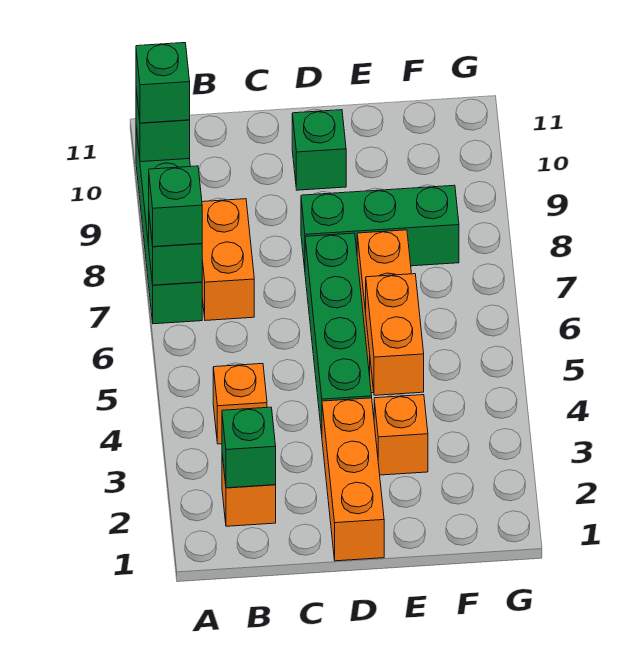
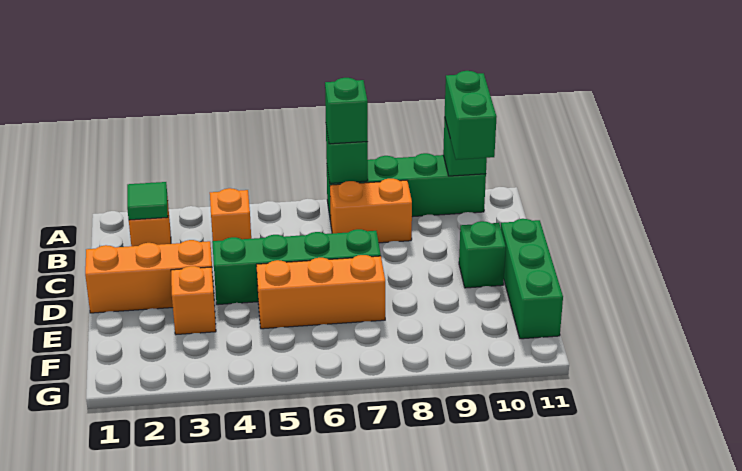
green 1x1 brick [136,43,190,123] -> green 1x2 brick [445,71,497,160]
green 1x1 brick [222,407,276,488] -> green 1x1 tile [127,182,168,220]
green 1x3 brick [301,185,459,268] -> green 1x3 brick moved to [501,219,563,339]
orange 1x2 brick [366,274,424,395] -> none

